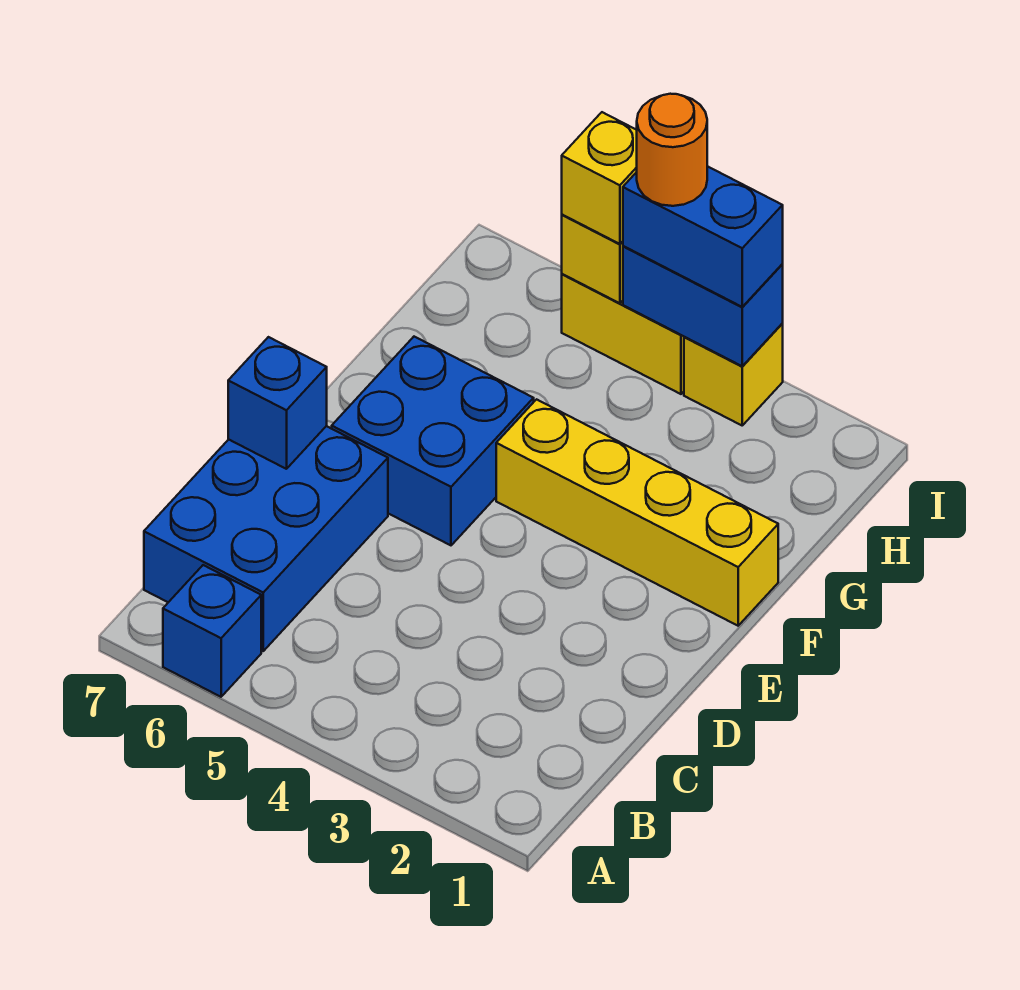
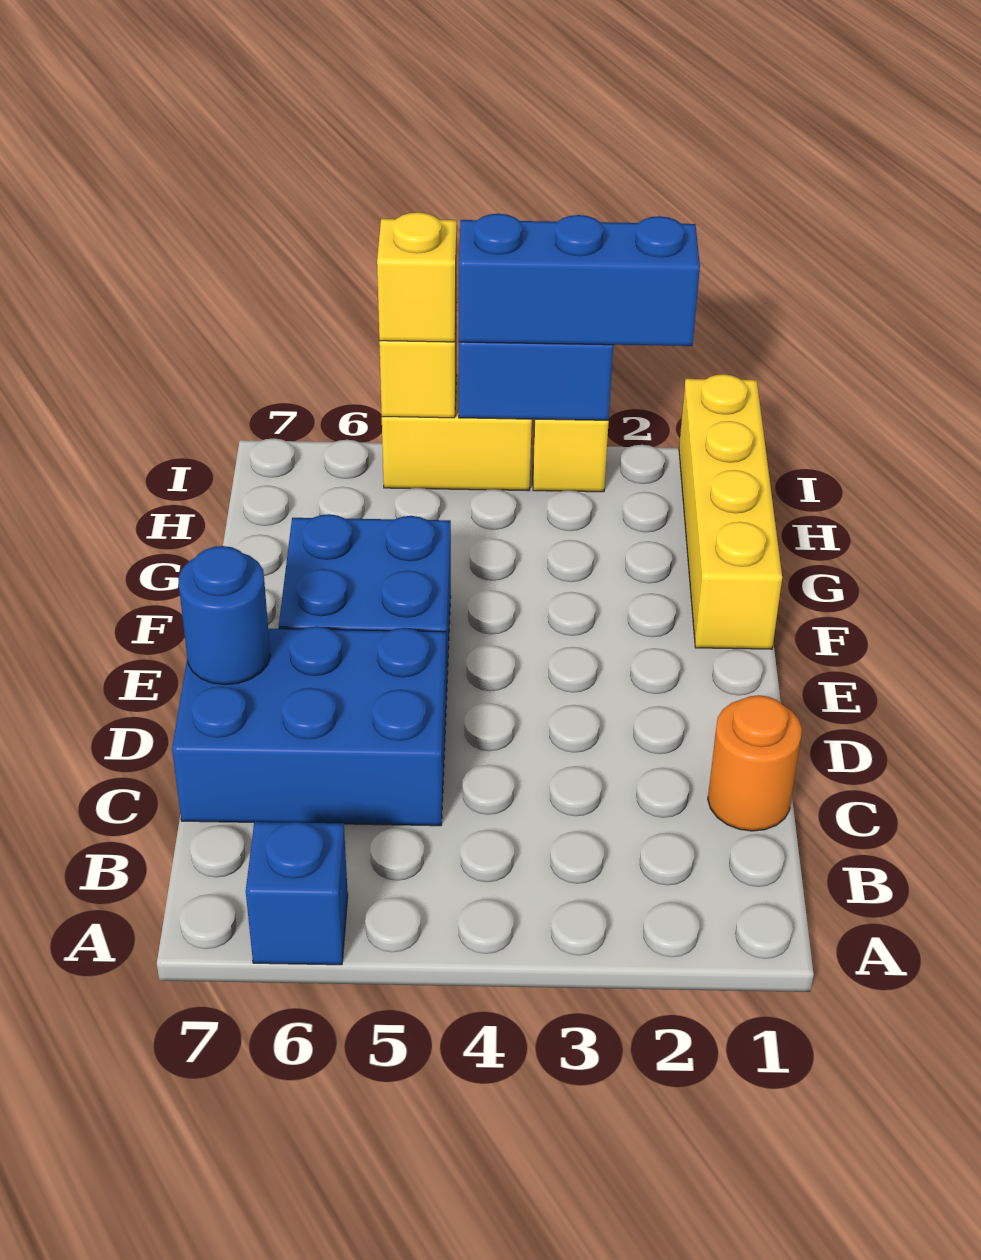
blue 2x3 brick [144,426,388,651] -> blue 2x3 brick turned to [172,626,446,826]
blue 1x1 brick [228,337,327,469] -> blue 1x1 round brick [178,546,270,685]
yellow 1x4 brick [496,399,778,626] -> yellow 1x4 brick turned to [679,374,782,649]
blue 1x2 brick [623,166,783,307] -> blue 1x3 brick [459,214,700,346]
orange 1x1 round brick [637,94,707,206] -> orange 1x1 round brick moved to [708,695,802,831]

